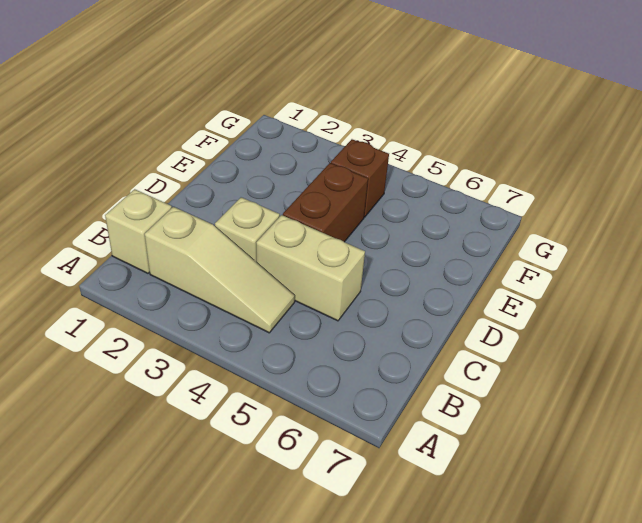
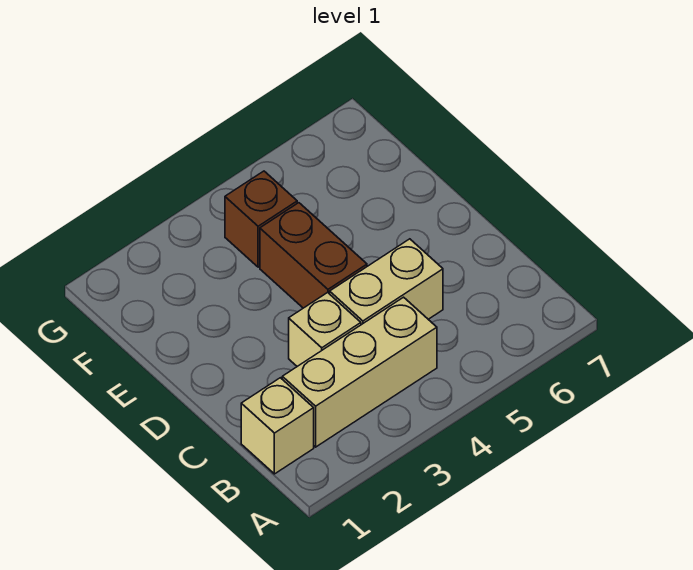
tan 1x3 slope [145,207,295,333] -> tan 1x3 brick [282,297,437,447]

